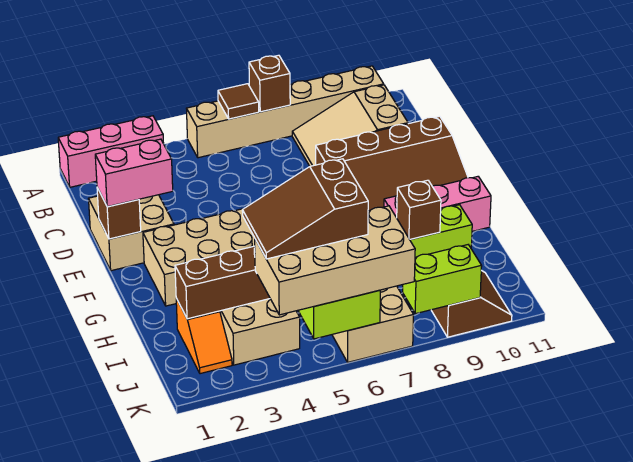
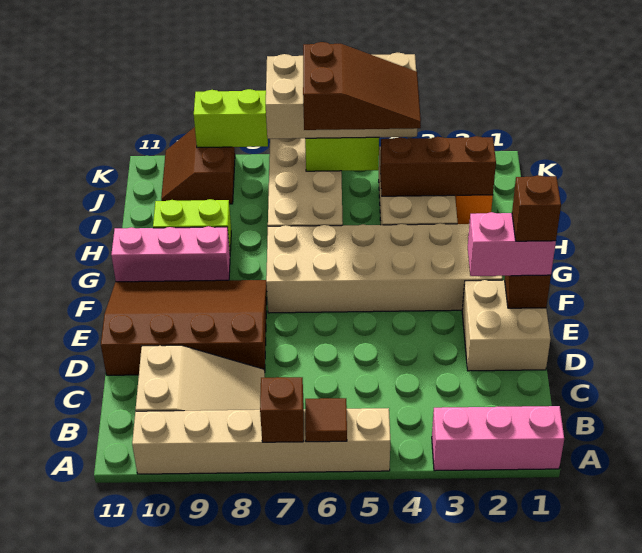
brown 1x1 brick [397,180,441,239] -> brown 1x1 brick moved to [512,175,561,241]

